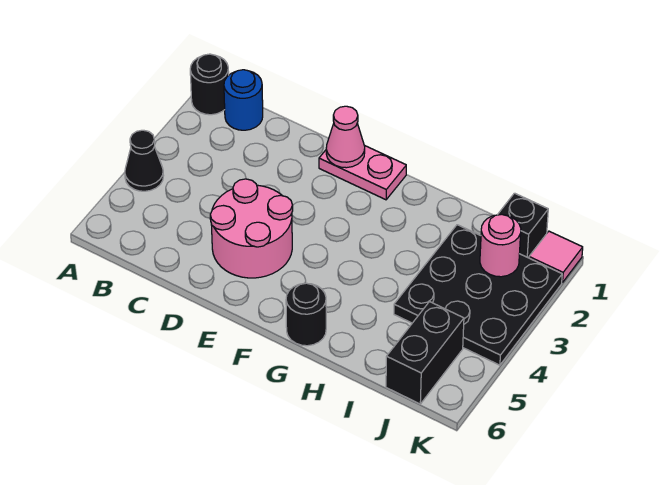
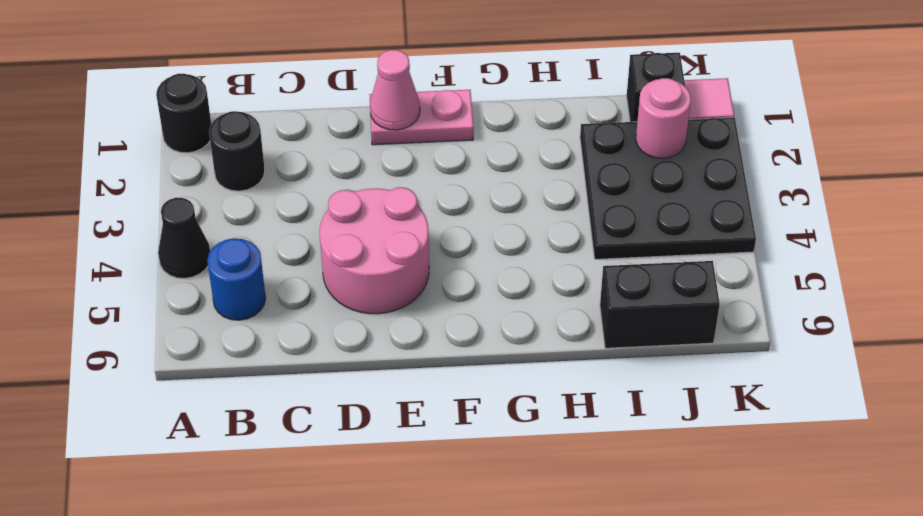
blue 1x1 round brick [224,70,263,130] -> blue 1x1 round brick moved to [207,238,266,320]
black 1x1 round brick [286,283,326,346] -> black 1x1 round brick moved to [209,111,265,191]
black 1x2 brick [386,302,464,404] -> black 1x2 brick turned to [600,261,720,348]

